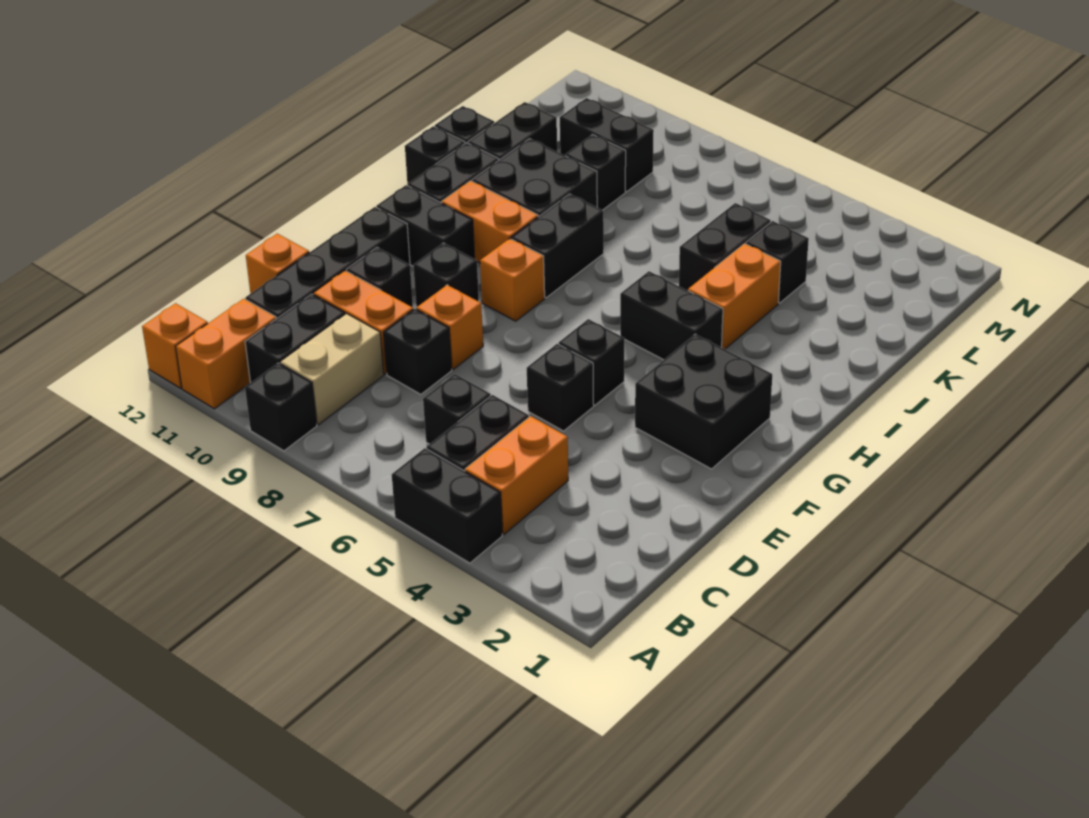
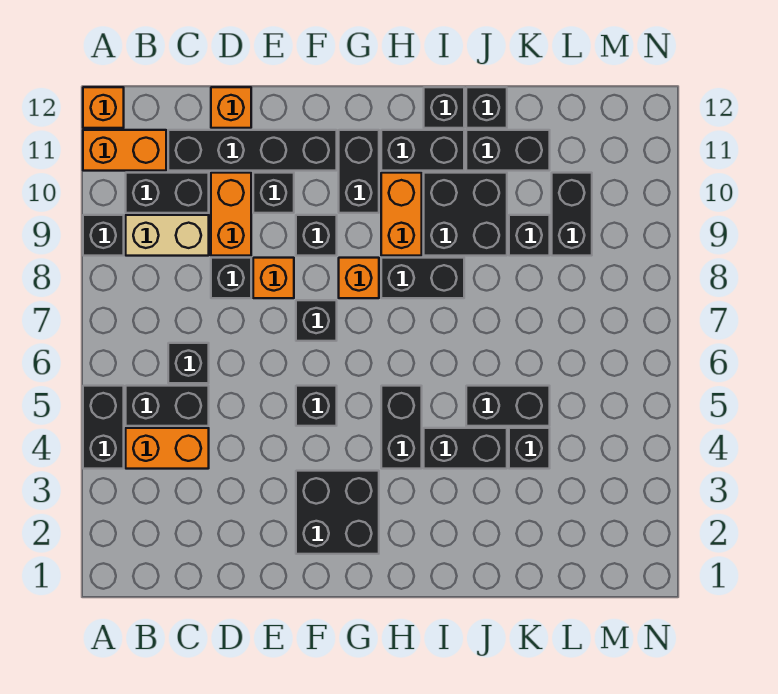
black 1x1 brick [527,344,594,431] -> black 1x1 brick moved to [296,300,337,341]
orange 1x2 brick [688,244,781,349] -> black 1x2 brick [424,428,507,469]

